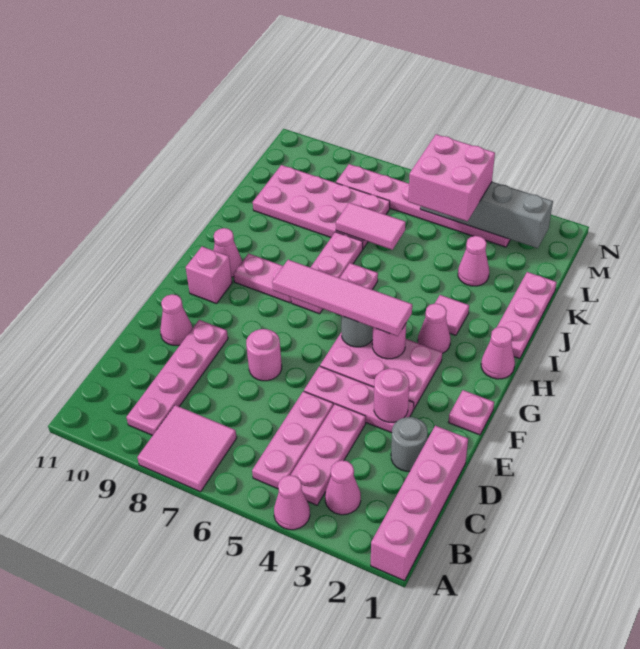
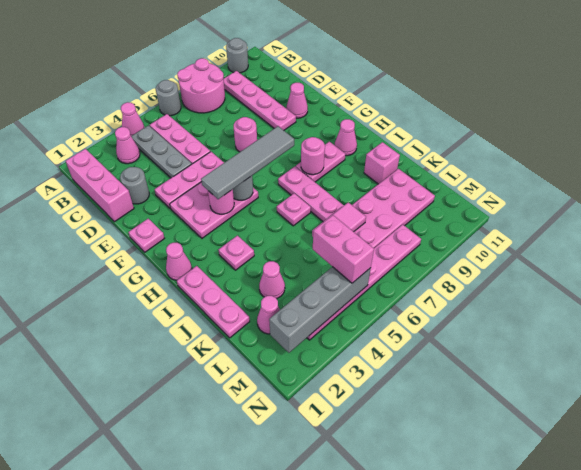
pink 1x4 brick [371,426,468,581] -> pink 1x3 brick [66,149,134,222]
none -> grey 1x1 round brick [156,80,181,116]
pink 2x2 tile [137,405,237,492] -> pink 2x2 round brick [177,58,225,113]
none -> grey 1x1 round brick [226,38,248,73]
pink 1x3 plate [291,404,366,505] -> grey 1x3 plate [131,126,191,178]
pink 1x1 round brick [374,369,409,422] -> pink 1x1 round brick moved to [301,137,325,175]
pink 1x4 tile [272,260,412,336] -> grey 1x4 tile [201,126,294,199]
pink 1x1 brick [186,247,232,304] -> pink 1x1 brick moved to [364,142,400,184]
pink 1x1 cone [418,303,451,354] -> pink 1x1 cone moved to [257,296,280,334]
pink 1x1 tile [435,295,469,335] -> pink 1x1 plate [218,236,254,270]
pink 2x2 brick [408,134,495,221] -> pink 1x2 brick [313,215,374,283]

